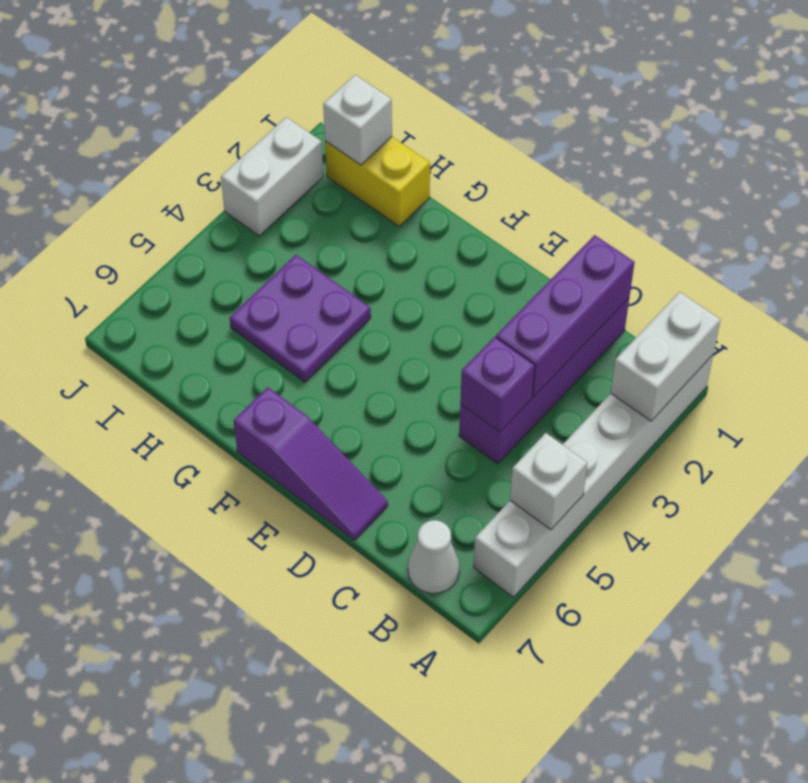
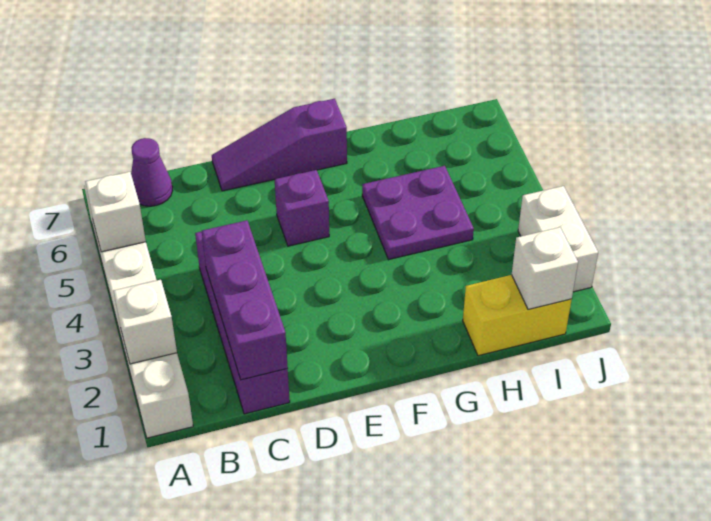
white 1x2 brick [611,292,721,421] -> white 1x1 brick [113,280,177,364]
white 1x1 cone [408,520,459,594] -> purple 1x1 cone [131,138,173,206]
purple 1x1 brick [460,337,535,432] -> purple 1x1 brick moved to [275,170,329,246]

